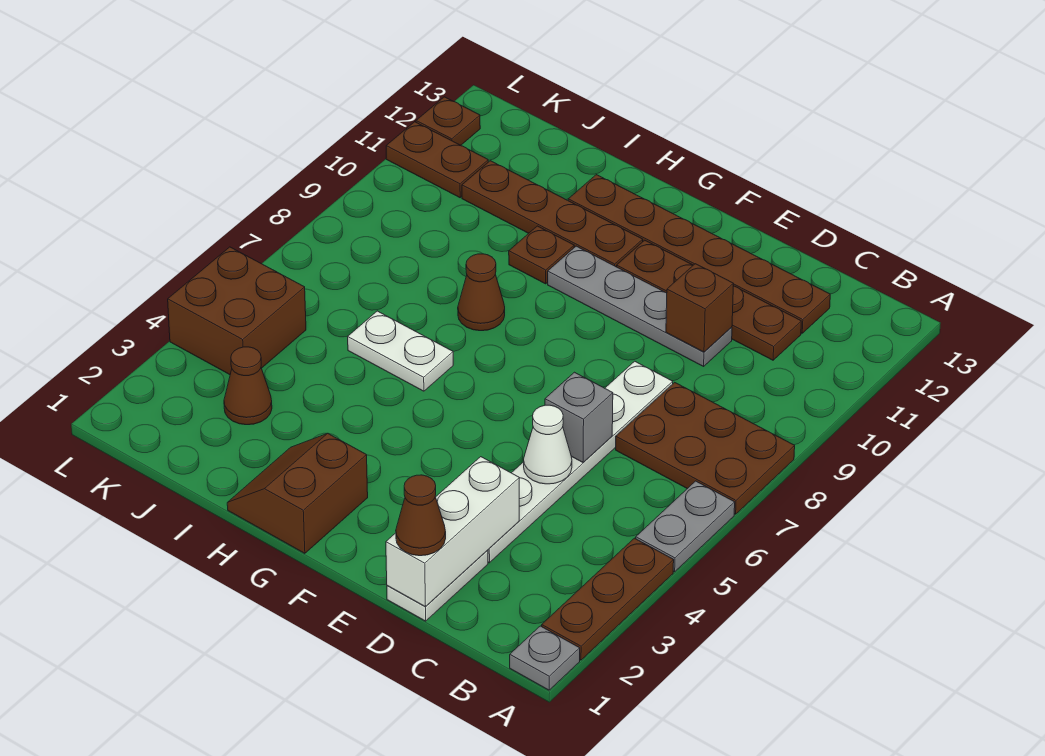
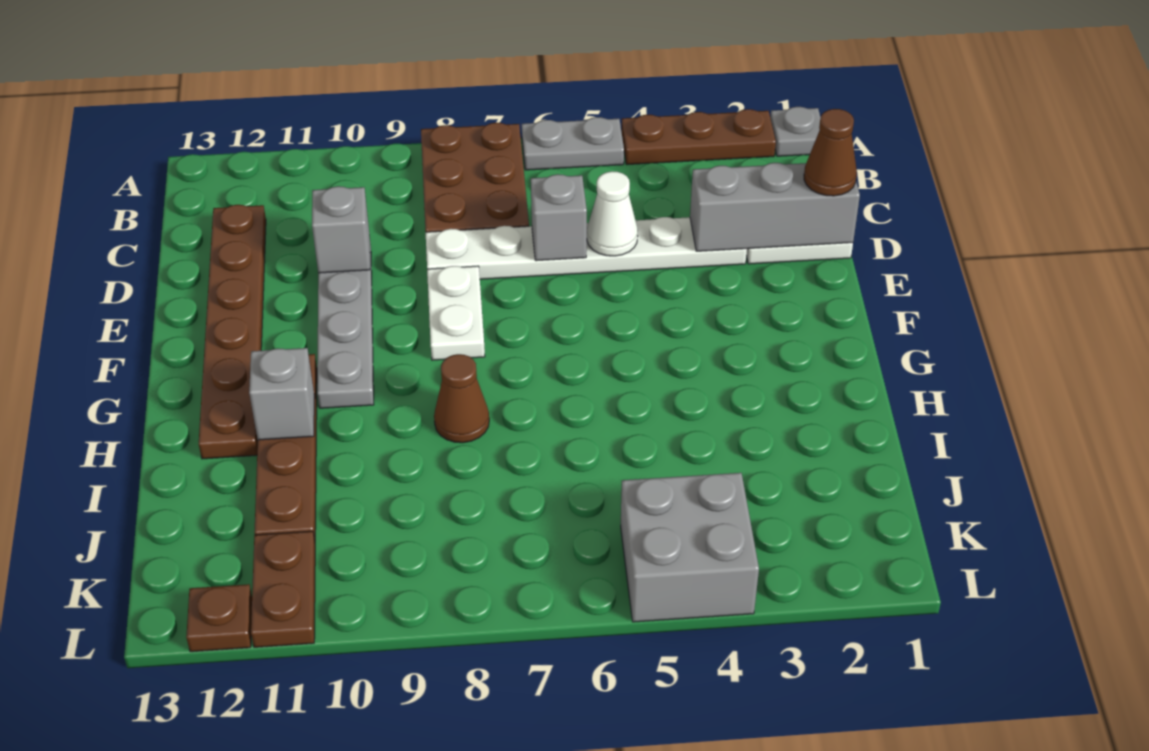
brown 1x4 plate [617,240,801,360] -> none
white 1x3 brick [386,457,519,607] -> grey 1x3 brick [690,163,860,251]
brown 1x1 brick [666,264,733,352] -> grey 1x1 brick [312,186,370,273]
brown 2x2 slope [227,433,368,553] -> none
white 1x2 plate [348,311,453,391] -> white 1x2 plate moved to [427,266,485,360]
brown 1x1 plate [509,226,574,284] -> none
none -> grey 1x1 brick [249,348,314,440]
brown 1x1 cone [224,347,272,425] -> none
brown 2x2 brick [168,247,306,375] -> grey 2x2 brick [621,473,759,622]

